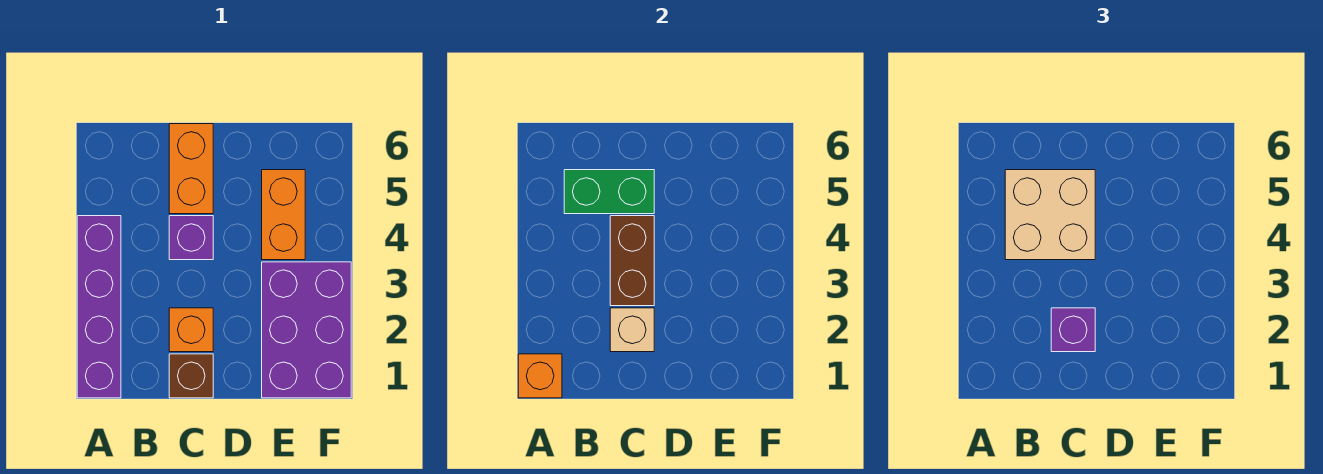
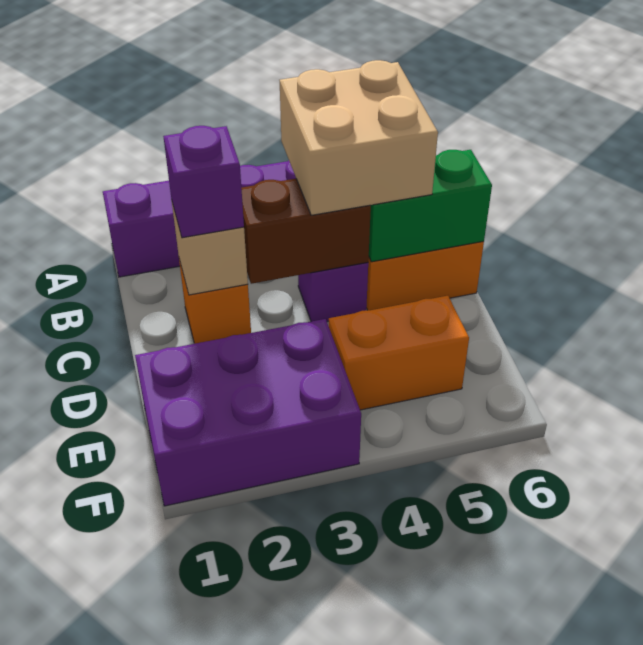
orange 1x1 brick [518,354,562,398] -> none
green 1x2 brick [564,170,654,214] -> green 1x2 brick turned to [369,150,492,262]
brown 1x1 brick [169,354,213,398] -> none

